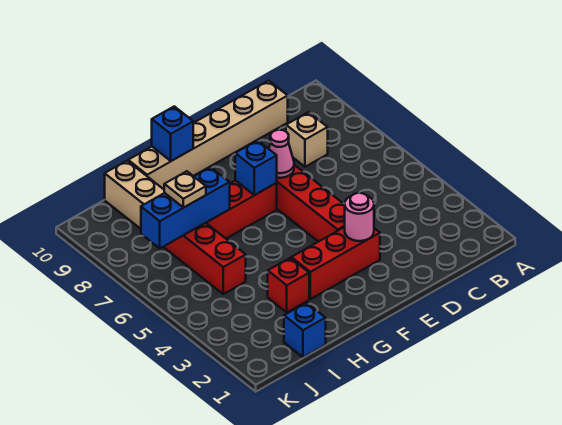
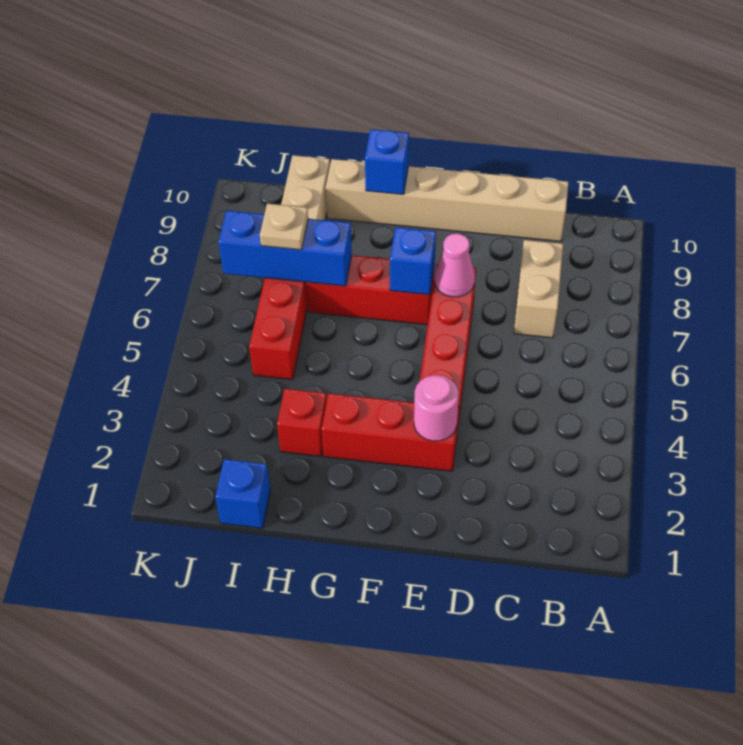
tan 1x1 brick [286,112,328,167] -> tan 1x2 brick [514,240,563,338]

